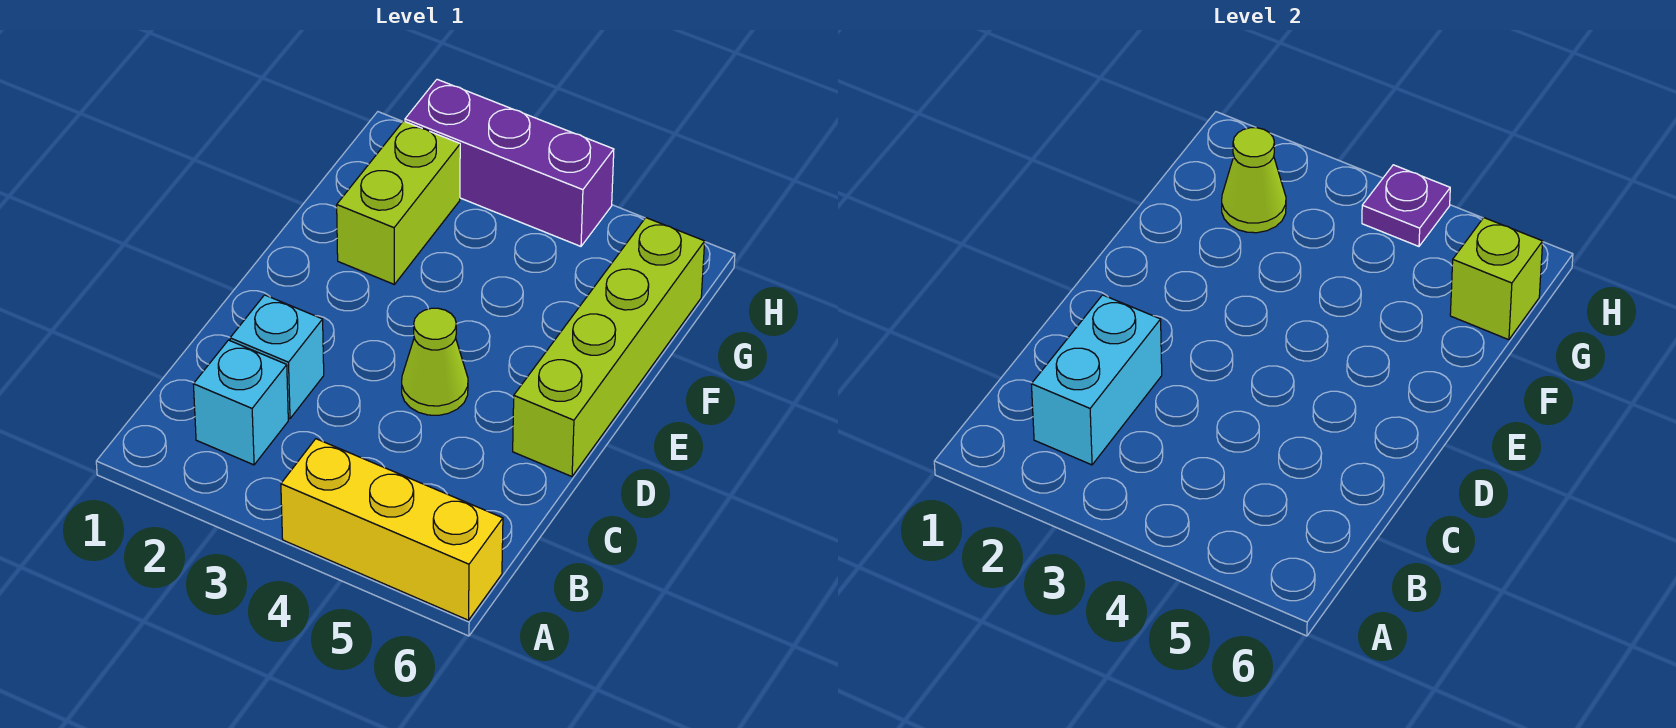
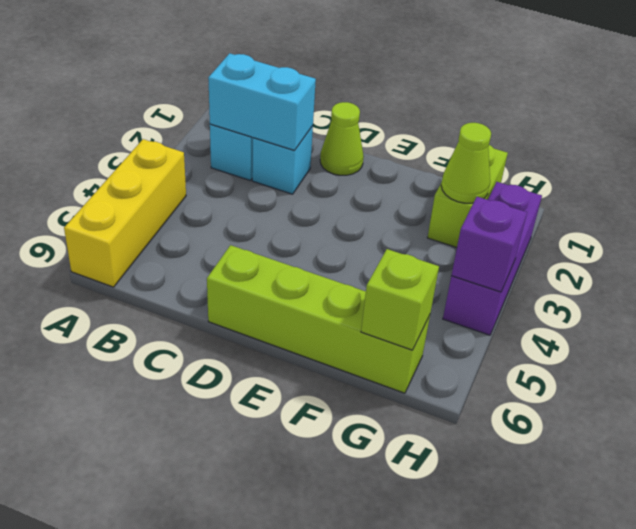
lime 1x1 cone [402,308,468,415] -> lime 1x1 cone moved to [320,102,364,175]
lime 1x2 brick [337,121,460,284] -> lime 1x2 brick turned to [427,145,508,248]
purple 1x1 plate [1362,165,1450,246] -> purple 1x1 brick [451,197,527,292]

